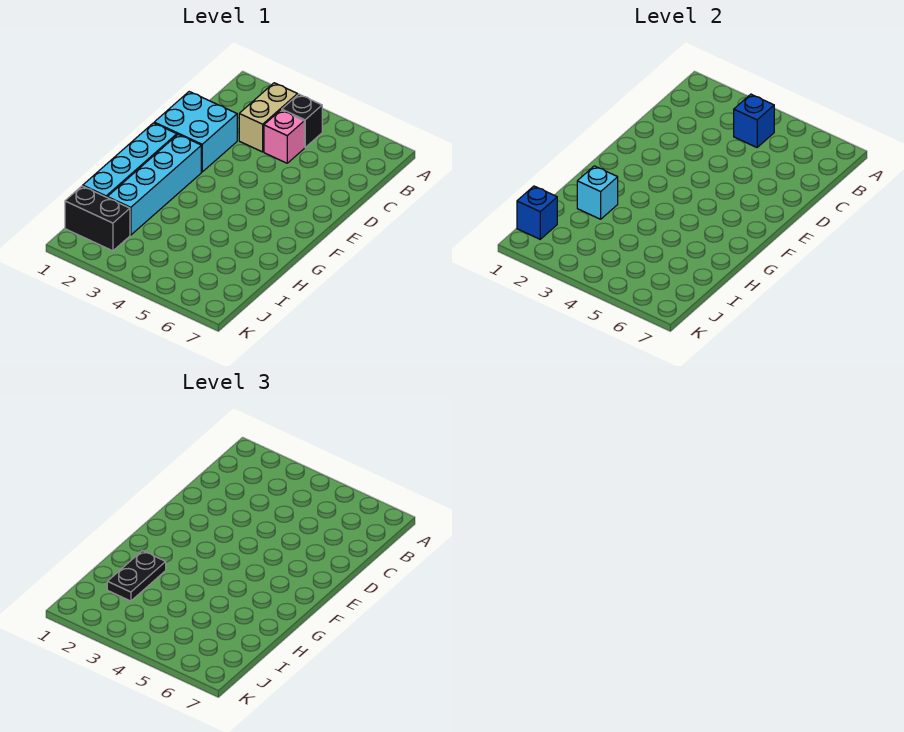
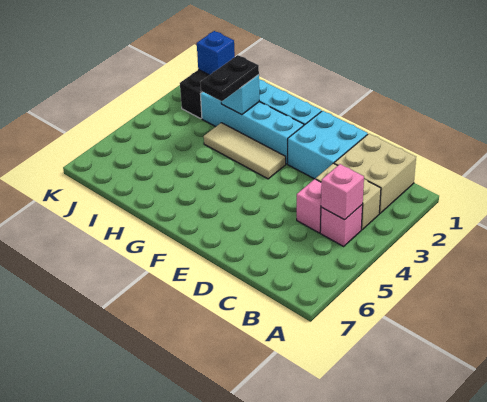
none -> tan 2x2 brick [334,134,416,213]
black 1x1 brick [282,94,322,147] -> pink 1x1 brick [320,204,363,246]
blue 1x1 brick [734,94,774,147] -> pink 1x1 brick [321,164,364,220]
none -> tan 1x3 tile [204,123,286,179]
black 1x2 plate [107,551,166,601] -> black 1x2 plate turned to [200,55,259,101]

